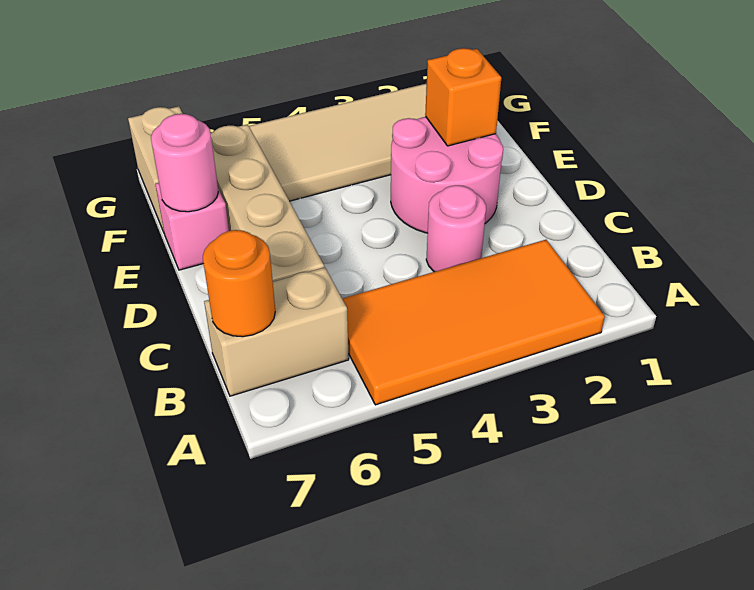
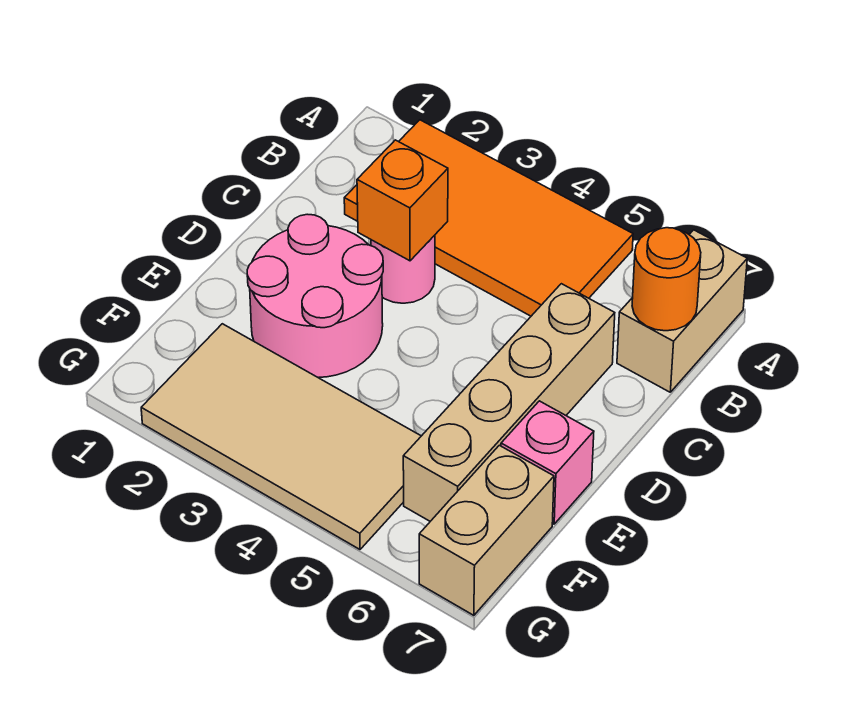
tan 1x2 brick [204,267,349,396] -> tan 1x2 brick turned to [617,230,747,392]
orange 1x1 brick [425,48,501,146] -> orange 1x1 brick moved to [357,140,448,261]
pink 1x1 round brick [151,114,218,212] -> none

